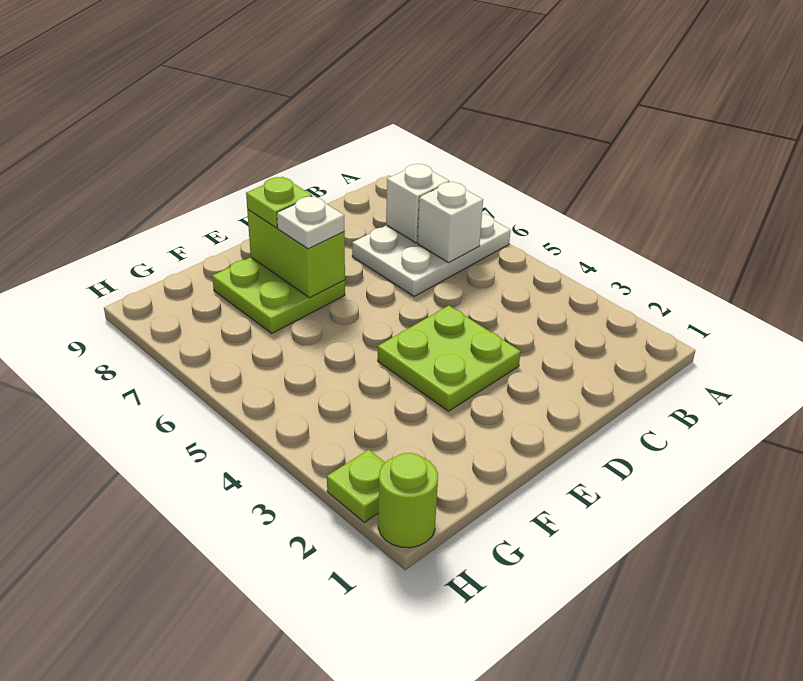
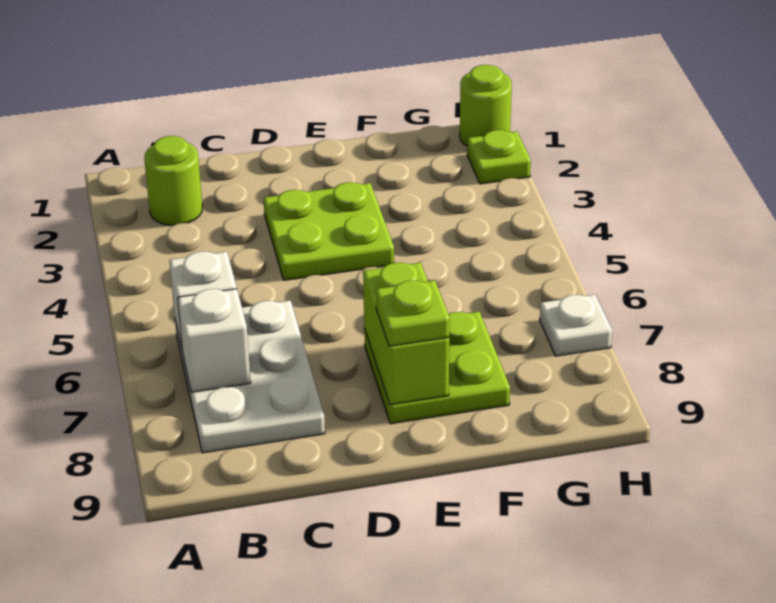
white 2x3 plate [352,213,511,296] -> white 2x3 plate turned to [175,300,325,453]
none -> lime 1x1 round brick [144,136,202,225]
white 1x1 plate [277,196,345,249] -> white 1x1 plate moved to [540,295,612,356]

